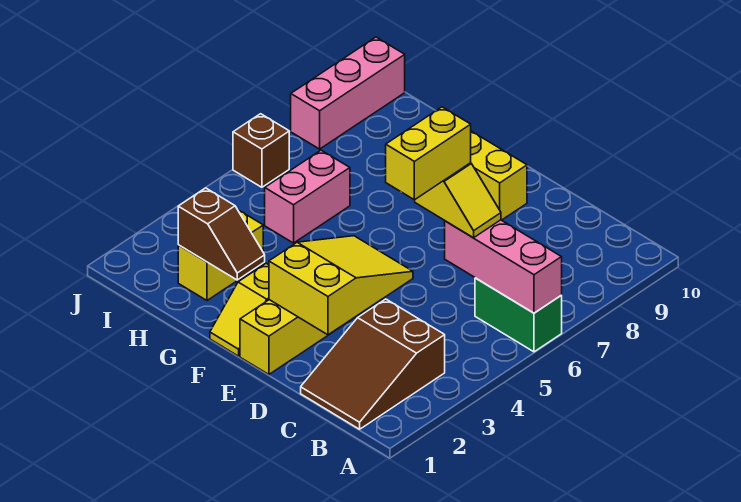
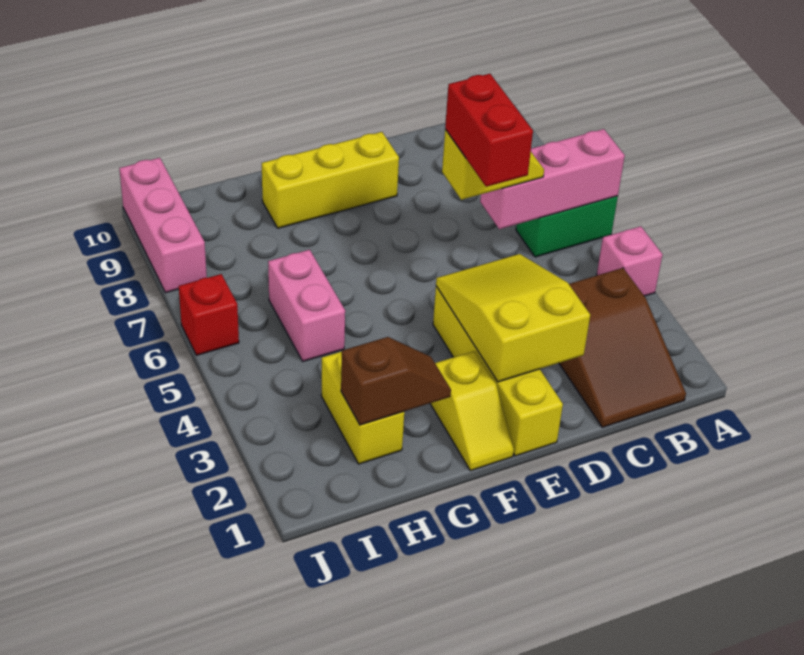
none -> pink 1x1 brick [596,226,663,296]
yellow 1x2 brick [386,107,471,200] -> red 1x2 brick [445,74,533,187]
brown 1x1 brick [233,114,289,187] -> red 1x1 brick [179,274,239,355]

